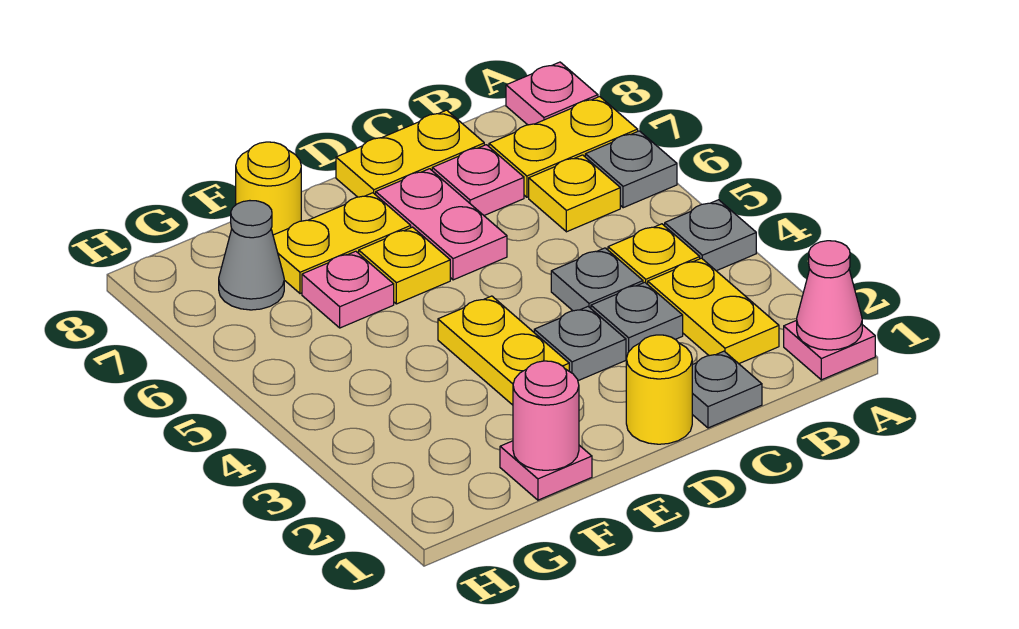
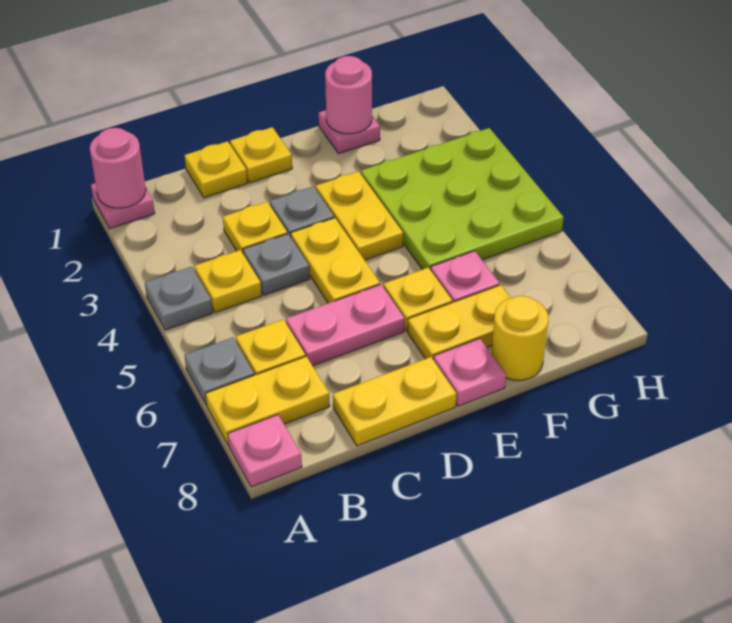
pink 1x1 cone [797,241,862,350] -> pink 1x1 round brick [90,128,146,208]
yellow 1x2 plate [648,258,779,364] -> yellow 1x2 plate moved to [291,218,380,303]
grey 1x1 plate [692,351,762,428] -> yellow 1x1 plate [185,141,247,198]
grey 1x1 plate [591,282,683,357] -> yellow 1x1 plate [223,202,287,253]
pink 1x1 plate [432,145,524,215] -> pink 1x1 plate moved to [433,338,506,406]
yellow 1x1 round brick [626,335,692,444] -> yellow 1x1 plate [230,127,292,183]
pink 1x2 plate [376,169,507,280] -> pink 1x2 plate turned to [286,285,404,366]
none -> lime 3x3 plate [361,128,564,270]
grey 1x1 cone [219,201,284,310] -> none

